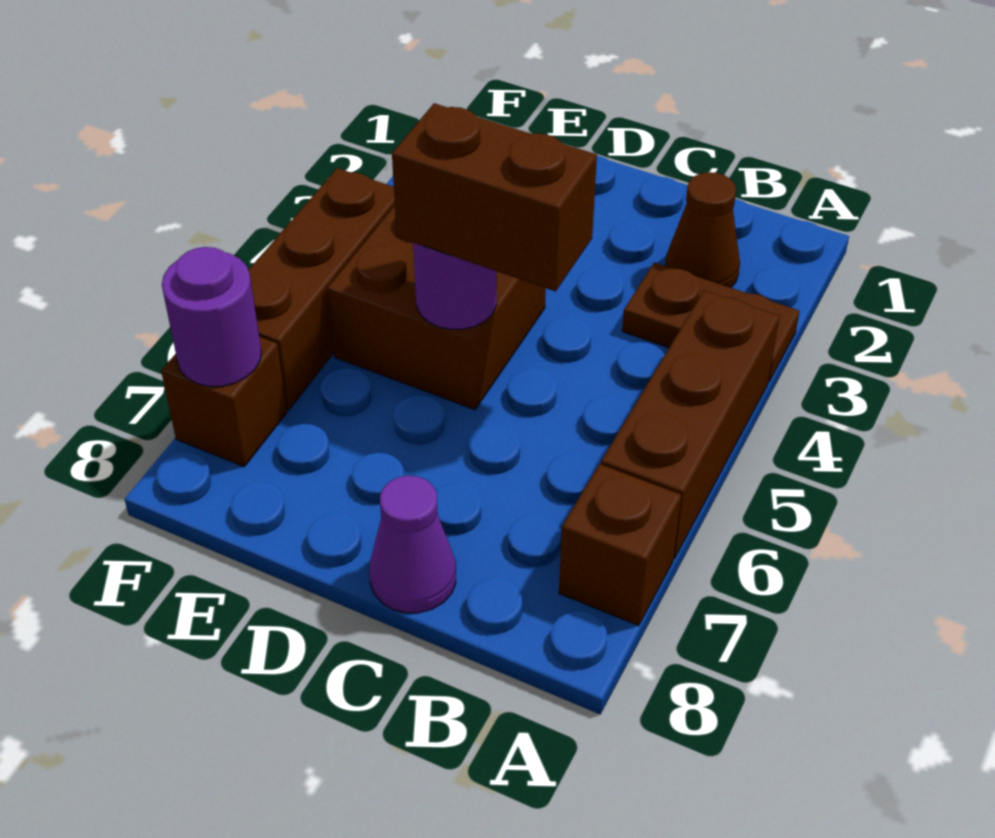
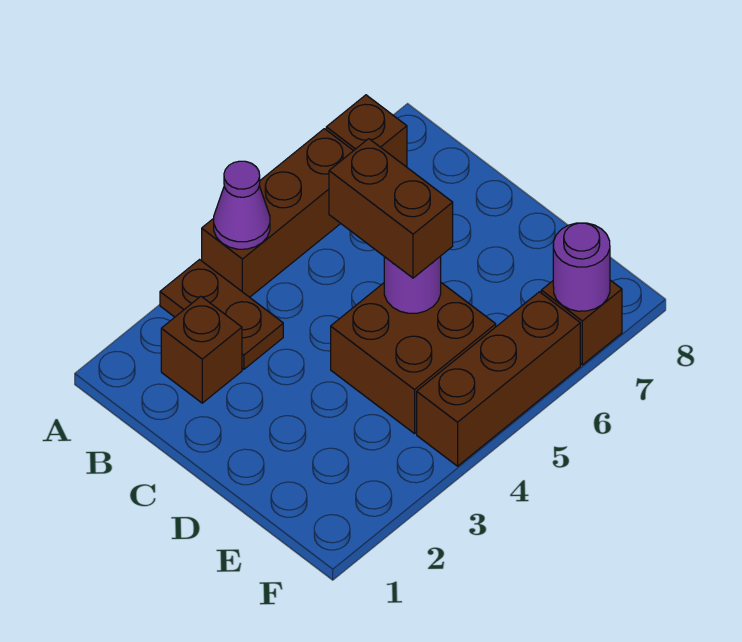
brown 1x1 cone [665,172,740,288] -> brown 1x1 brick [161,296,242,403]
purple 1x1 cone [369,476,456,613] -> purple 1x1 cone moved to [214,161,270,249]

